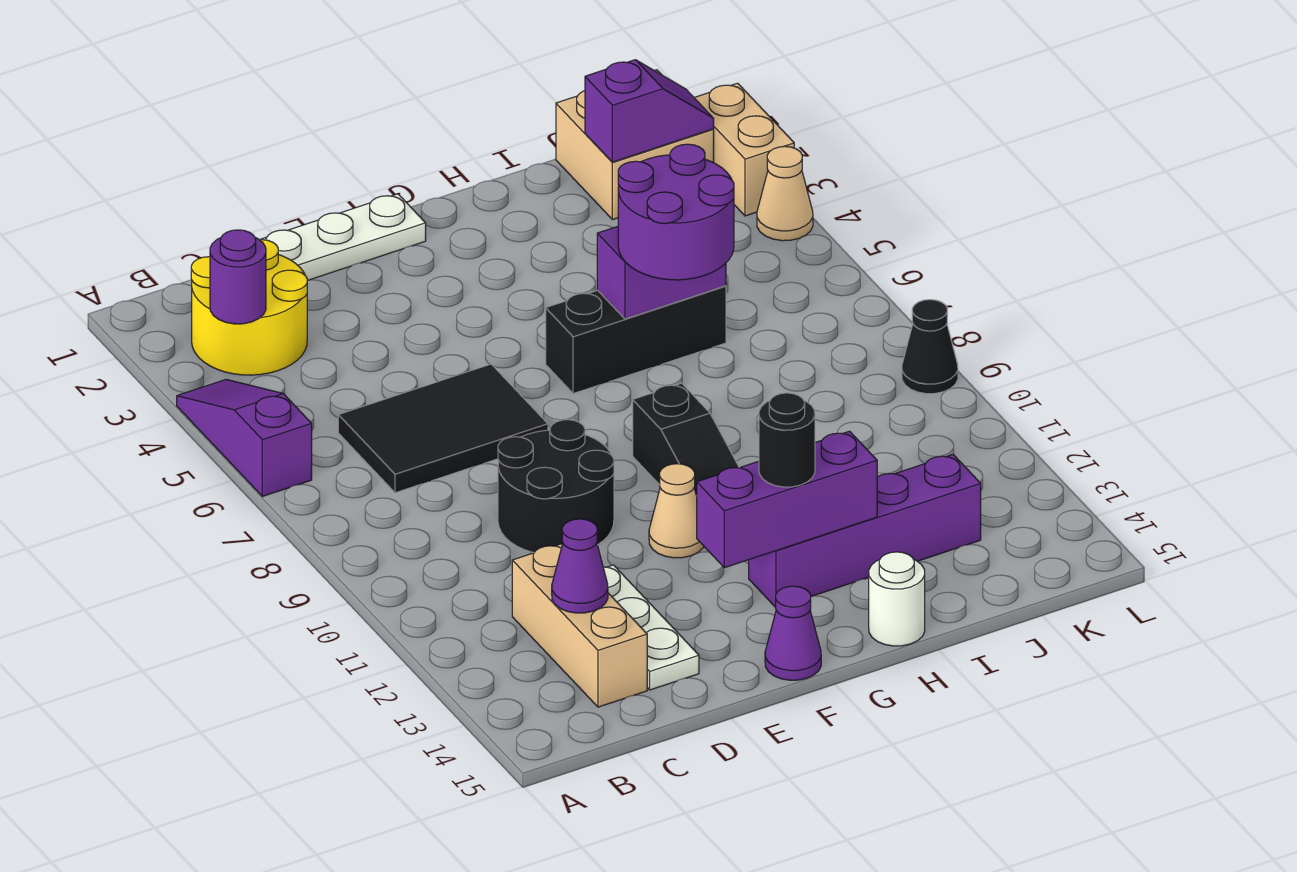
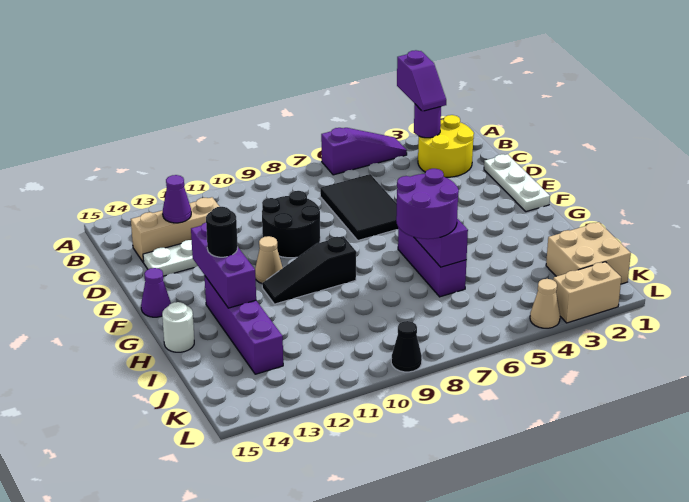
black 1x3 brick [546,286,726,394] -> purple 1x3 brick [398,227,467,297]
purple 1x2 slope [585,60,714,162] -> purple 1x2 slope moved to [397,50,446,111]

